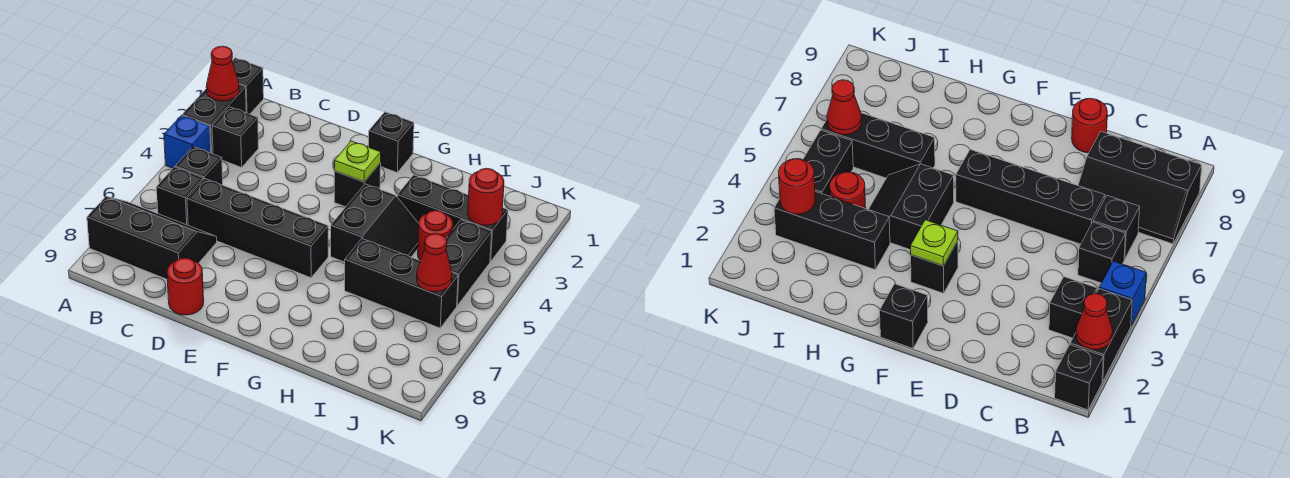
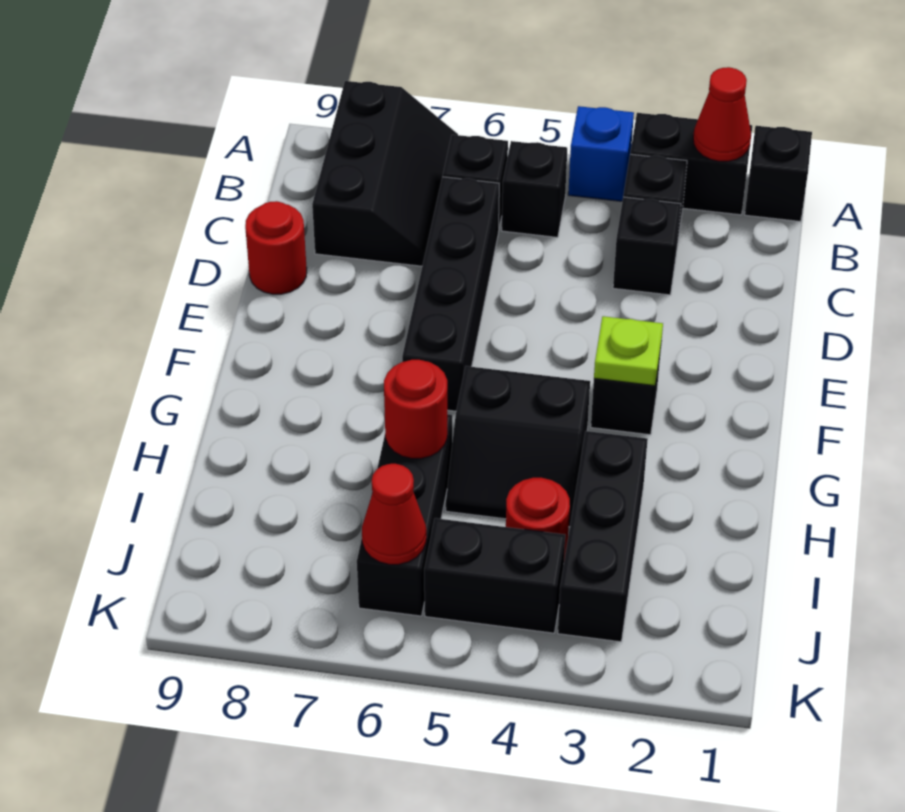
black 1x1 brick [369,112,414,172] -> black 1x1 brick moved to [613,197,681,295]
red 1x1 round brick [468,168,504,225] -> red 1x1 round brick moved to [384,360,447,459]

